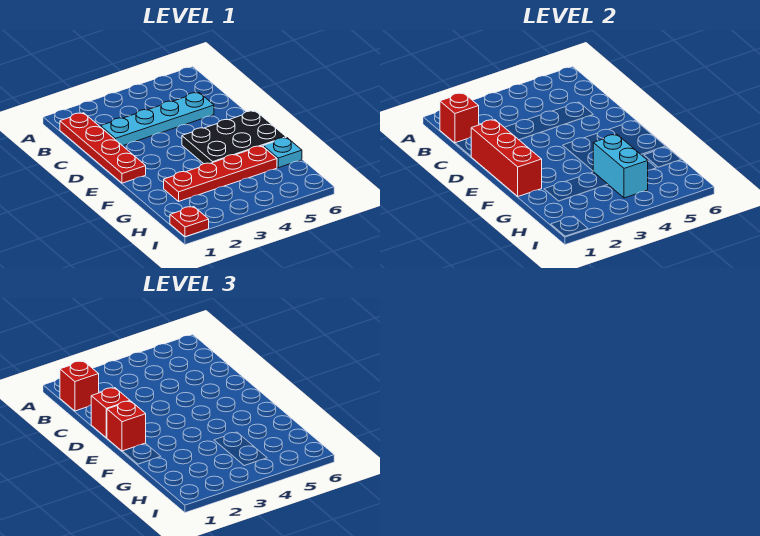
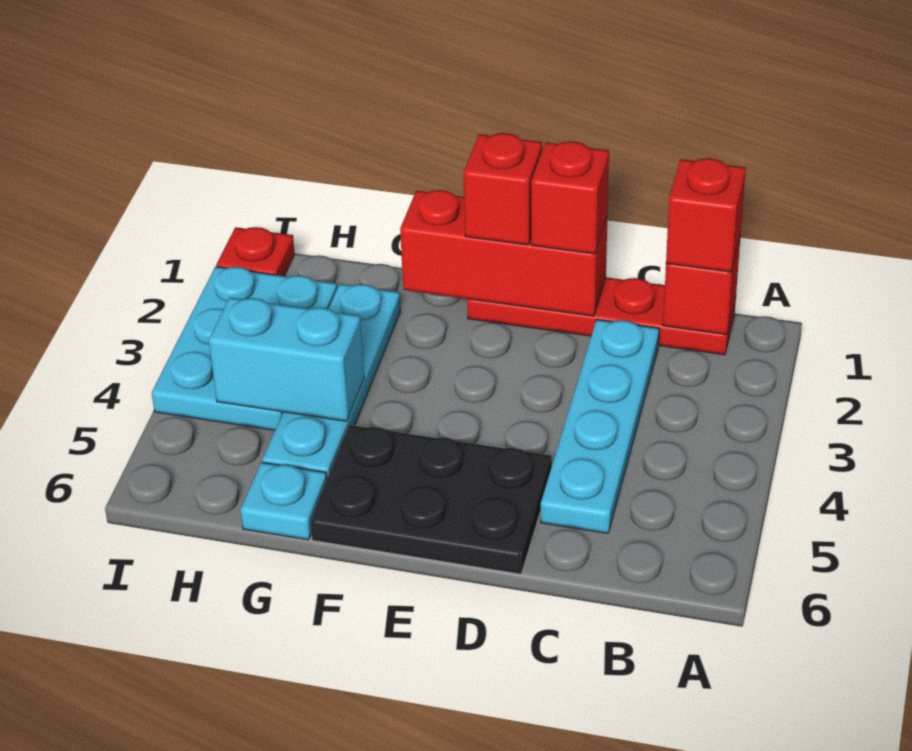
black 2x3 plate [182,111,286,164] -> black 2x3 plate turned to [310,425,552,574]
red 1x4 plate [164,146,277,201] -> cyan 1x4 plate [262,284,401,478]
none -> cyan 2x3 plate [152,267,337,430]

